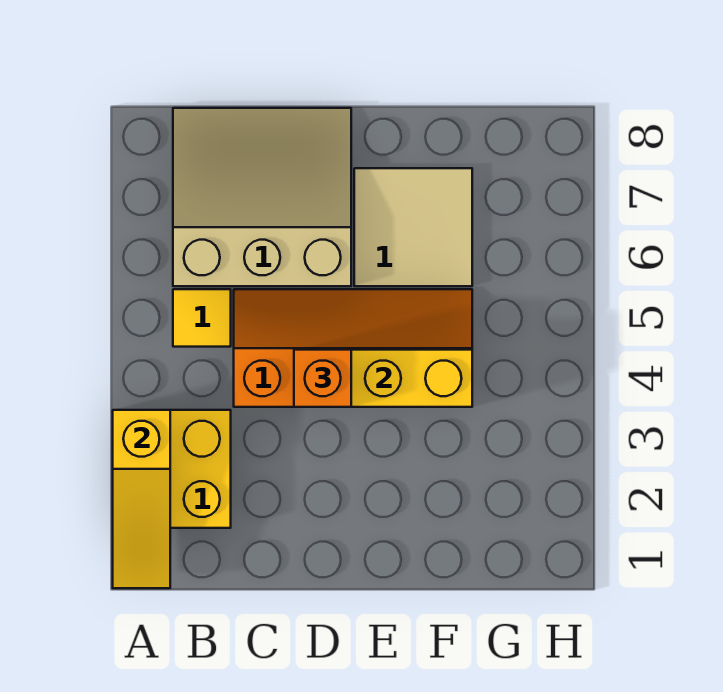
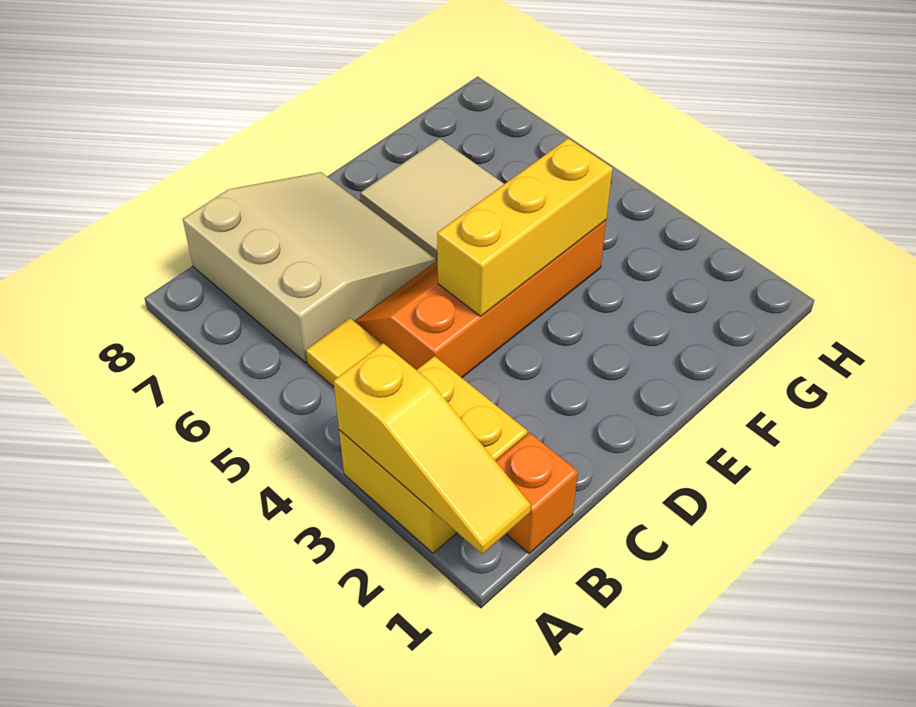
tan 3x3 slope [173,108,351,286] -> tan 3x3 slope turned to [183,172,436,363]
orange 1x1 brick [294,350,351,407] -> orange 1x1 brick moved to [496,433,578,554]

